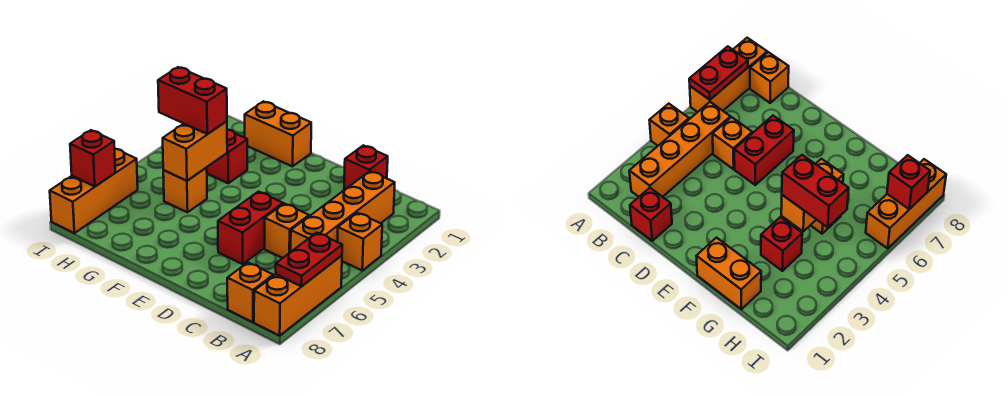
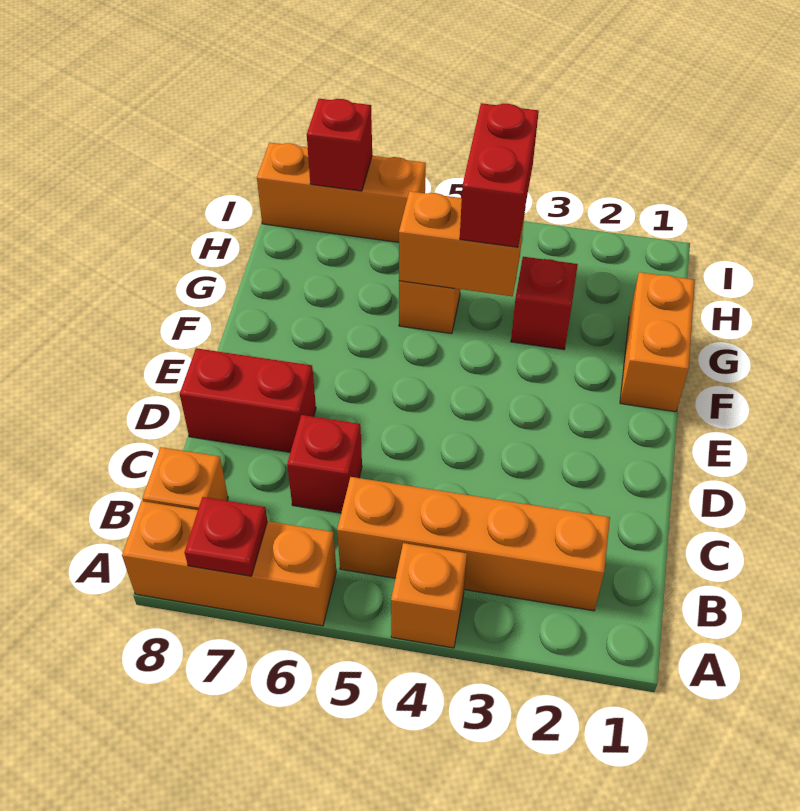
red 1x2 plate [276,233,342,286] -> red 1x1 plate [184,497,267,576]
red 1x1 brick [344,145,388,190] -> red 1x1 brick moved to [287,415,362,513]
orange 1x1 brick [265,203,309,258] -> none
red 1x2 brick [218,192,283,264] -> red 1x2 brick moved to [180,348,316,452]

